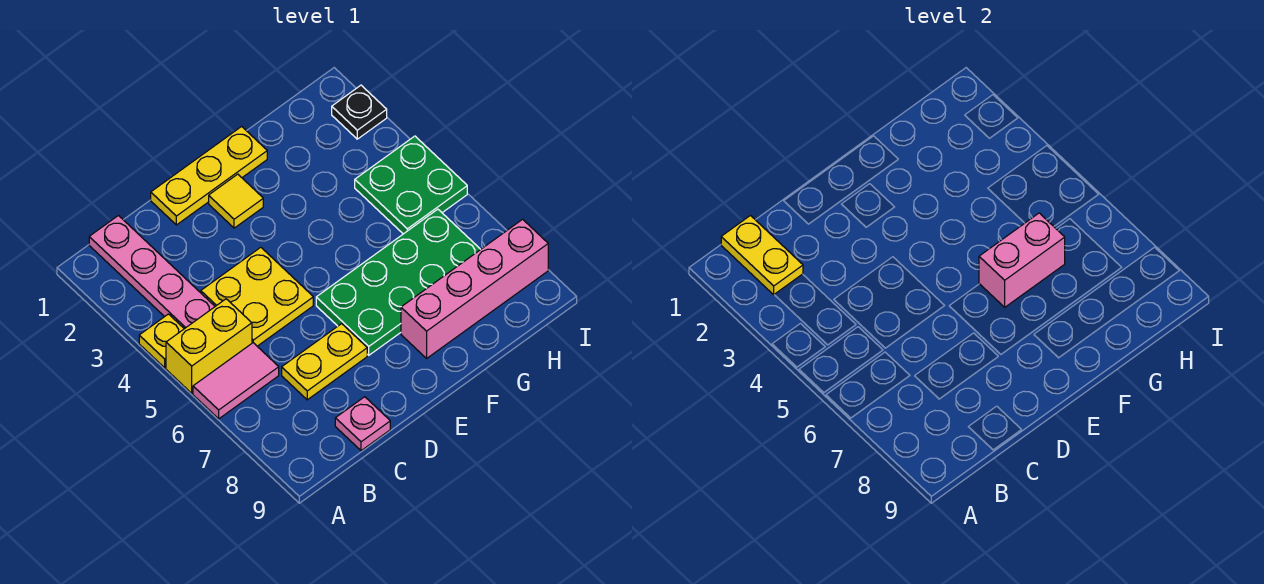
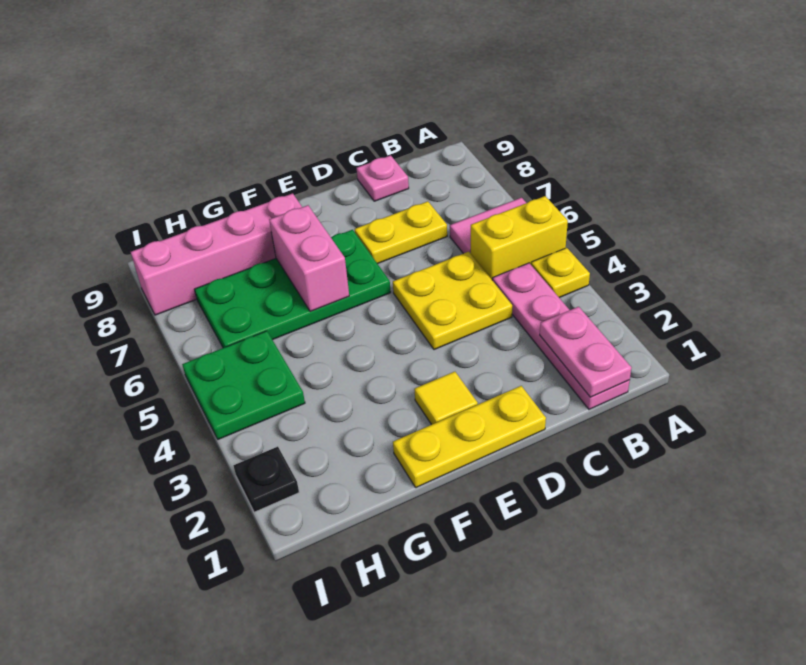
yellow 1x2 plate [721,216,803,295] -> pink 1x2 plate [540,307,631,397]
pink 1x2 brick [979,213,1065,307] -> pink 1x2 brick turned to [269,205,349,312]

